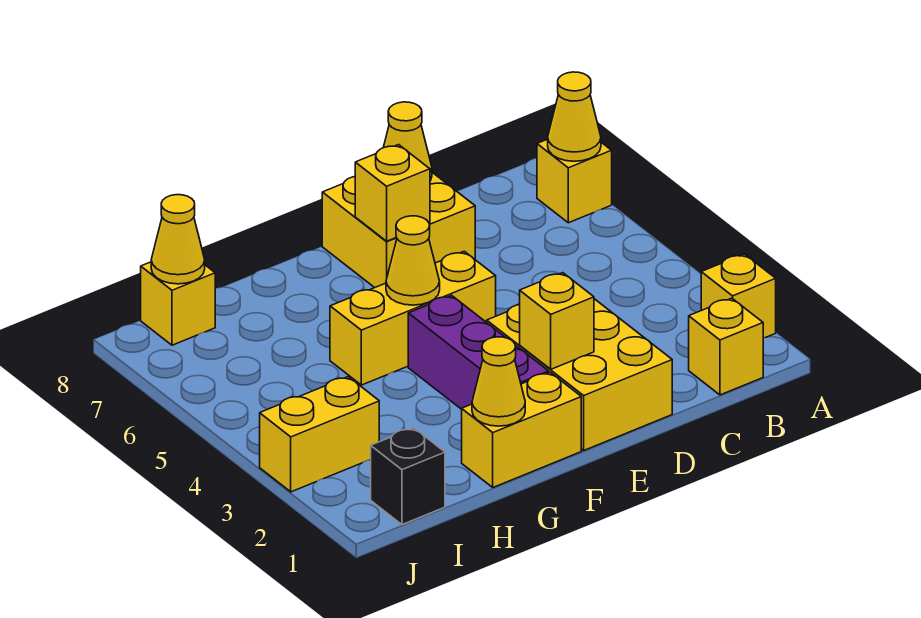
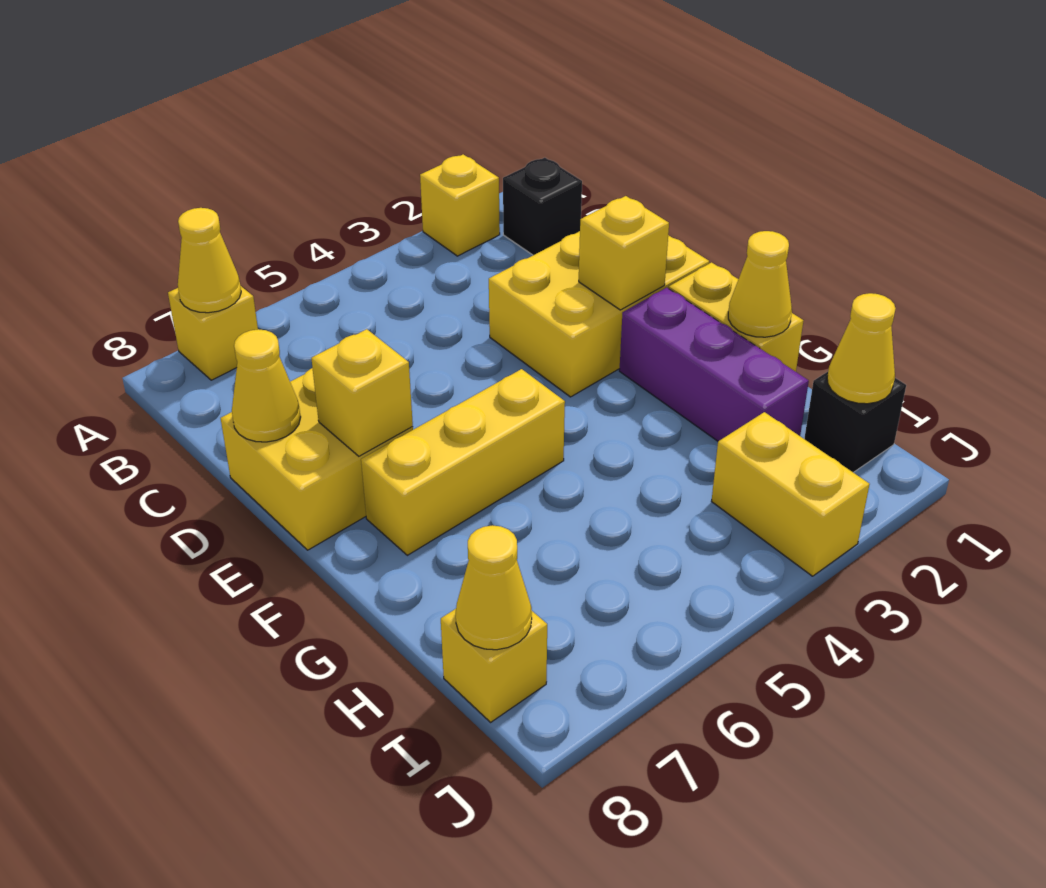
yellow 1x1 brick [689,298,763,395] -> black 1x1 brick [503,158,582,255]
yellow 1x3 brick [330,251,496,385] -> yellow 1x3 brick turned to [361,369,565,555]
purple 1x3 brick [408,295,549,409] -> purple 1x3 brick turned to [619,288,809,441]
yellow 1x1 cone [386,216,440,305] -> yellow 1x1 cone moved to [827,293,896,404]

